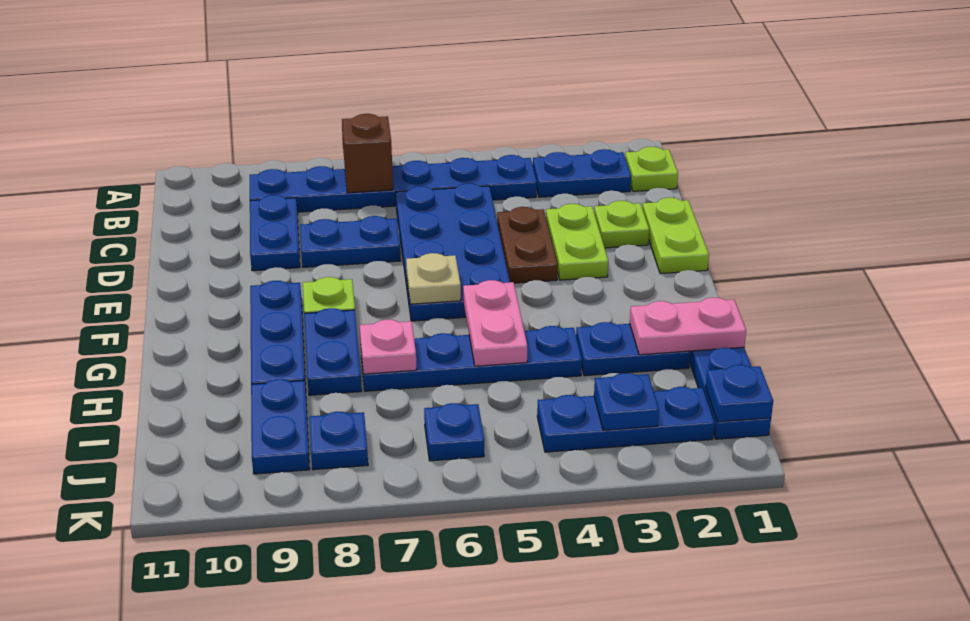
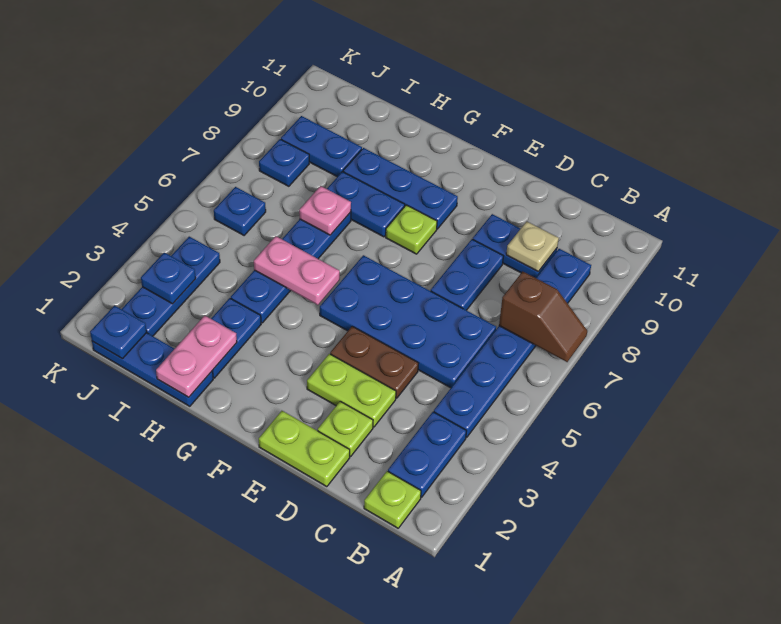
tan 1x1 plate [406,253,461,304] -> tan 1x1 plate moved to [506,222,559,272]

